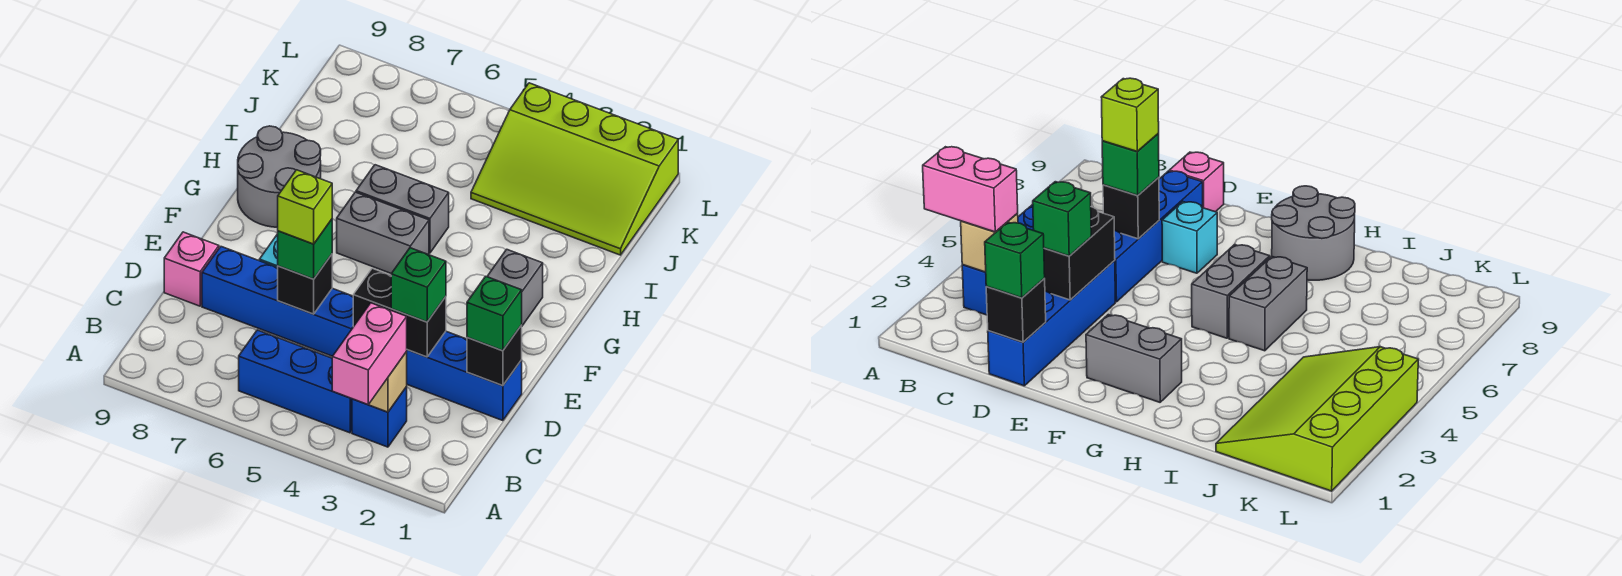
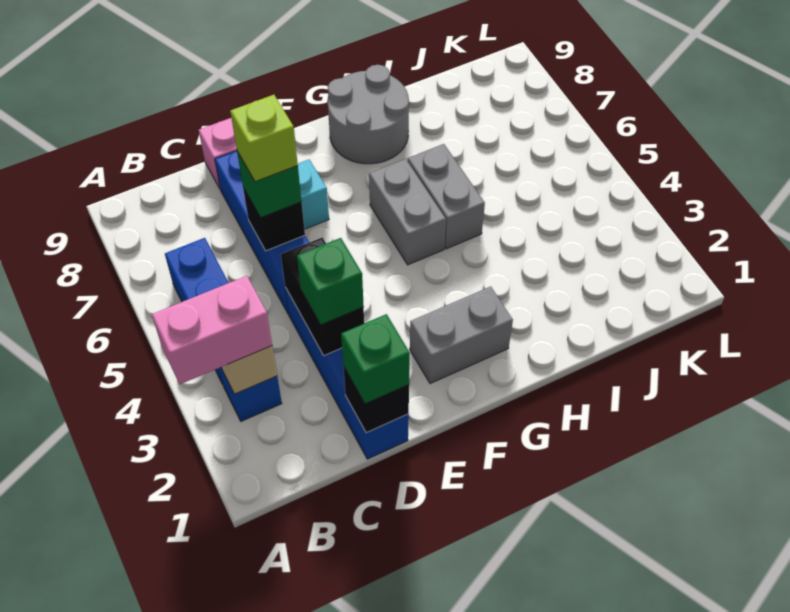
lime 3x4 slope [471,83,678,255] -> none

